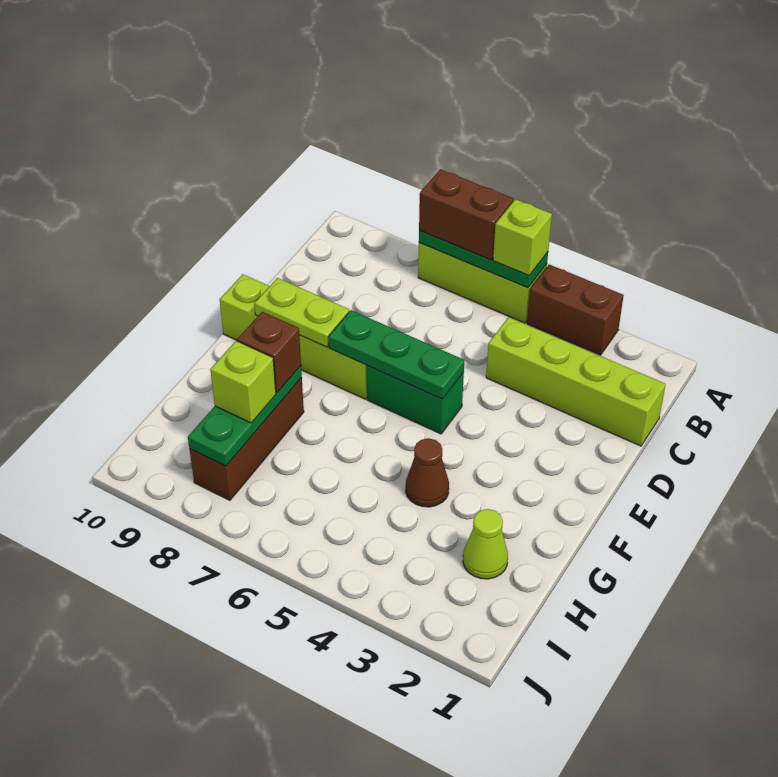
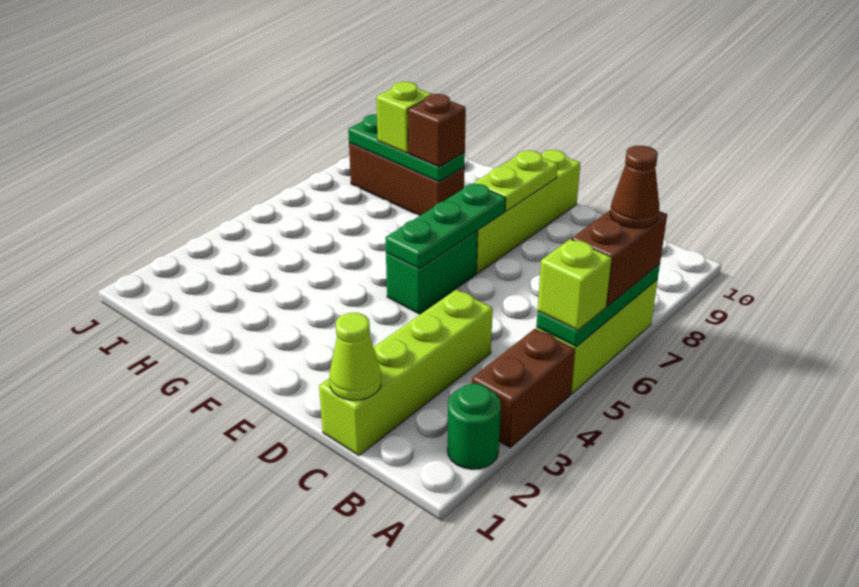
none -> green 1x1 round brick [447,384,501,469]
brown 1x1 cone [406,438,449,507] -> brown 1x1 cone moved to [610,146,660,228]
lime 1x1 cone [463,509,508,579] -> lime 1x1 cone moved to [330,313,381,400]

